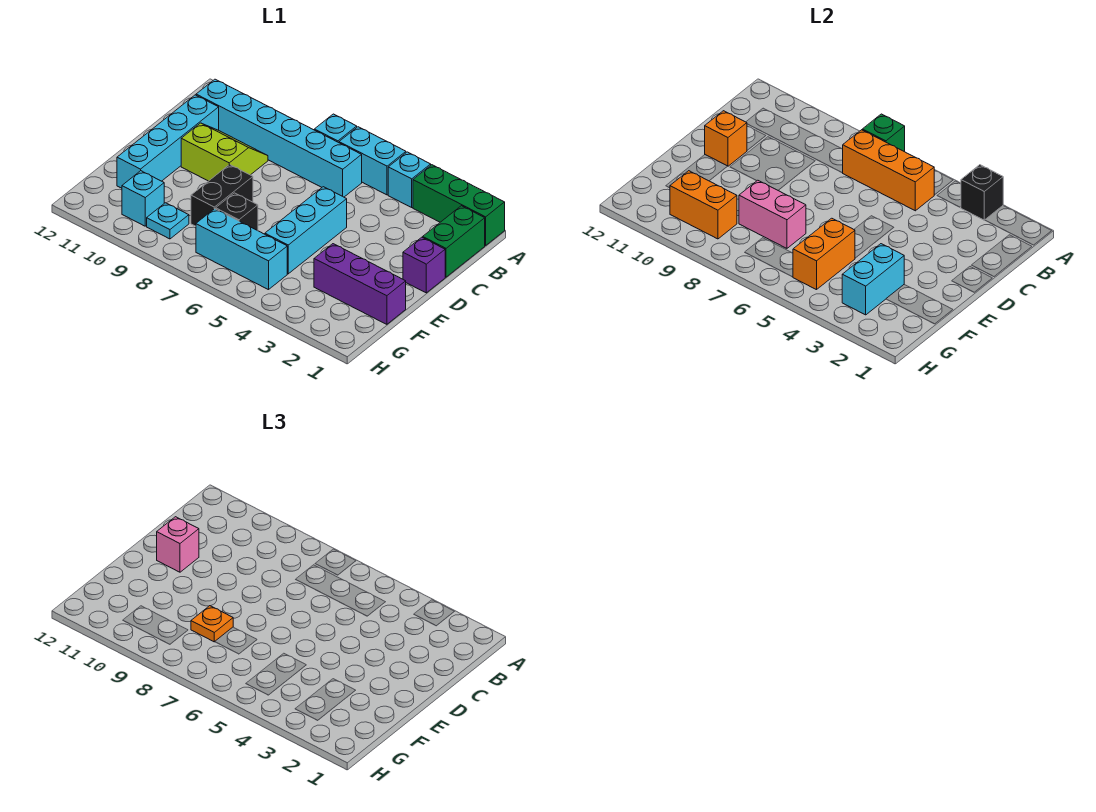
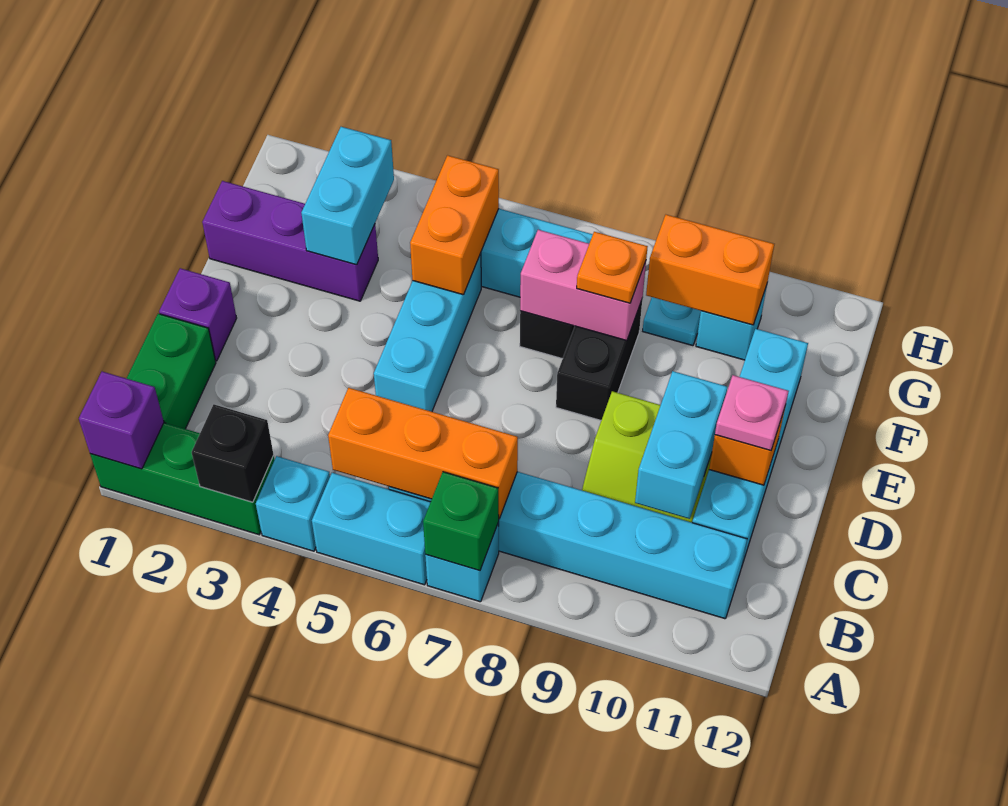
none -> purple 1x1 brick [79,372,164,469]
none -> cyan 1x2 brick [635,371,727,519]
pink 1x1 brick [157,517,199,572] -> pink 1x1 plate [715,375,789,450]

